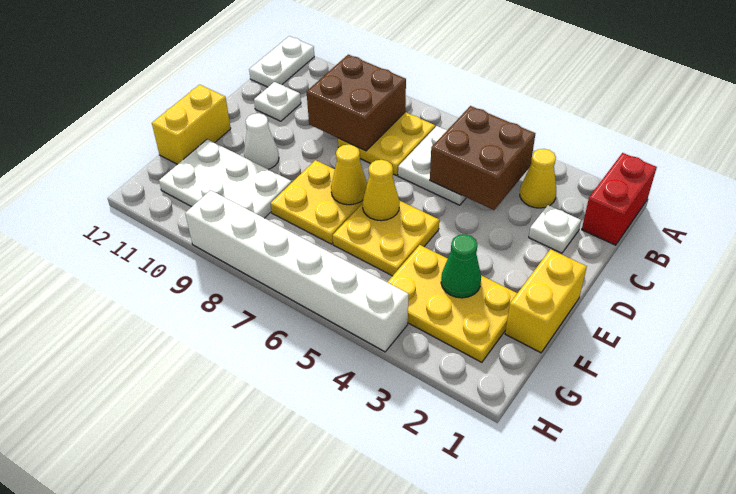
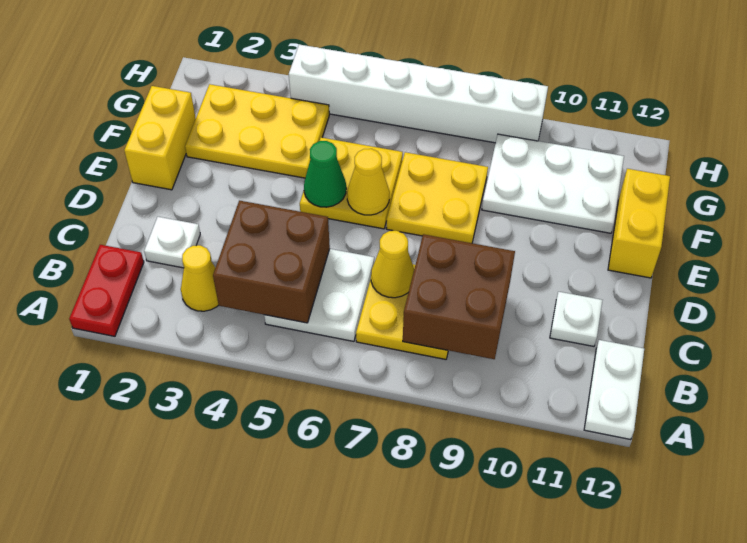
red 1x2 brick [582,153,657,245] -> red 1x2 plate [69,245,144,336]
yellow 1x1 cone [331,144,367,205] -> yellow 1x1 cone moved to [371,231,414,298]
white 1x1 cone [244,113,279,169] -> none
green 1x1 cone [441,234,481,298] -> green 1x1 cone moved to [304,141,346,207]

